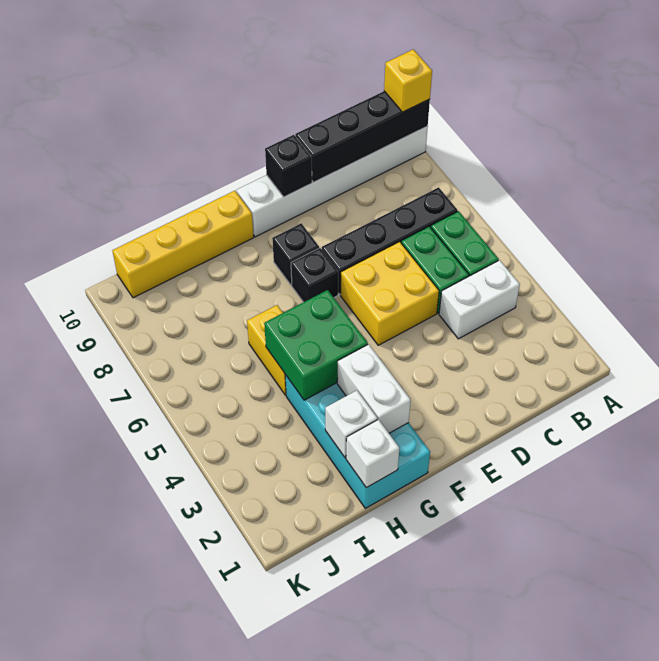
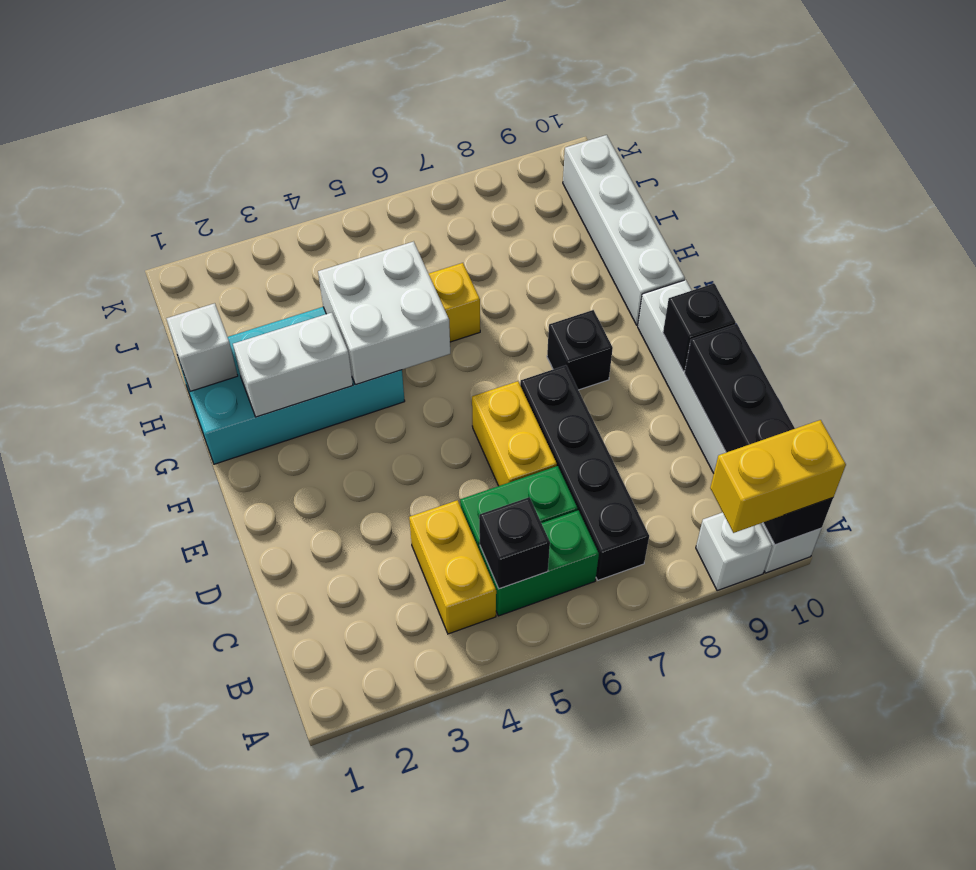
yellow 1x1 brick [384,49,432,112] -> yellow 1x2 brick [710,420,846,533]
white 1x2 brick [439,260,520,339] -> yellow 1x2 brick [409,500,496,634]
yellow 2x2 brick [341,242,439,345] -> yellow 1x2 brick [472,381,557,486]
black 1x1 brick [291,248,338,302] -> black 1x1 brick moved to [479,497,550,589]
green 2x2 brick [264,290,368,400] -> white 2x2 brick [318,241,450,385]
yellow 1x4 brick [112,191,254,298] -> white 1x4 brick [563,135,685,325]
white 1x1 brick [325,390,378,458] -> white 1x1 brick moved to [696,512,772,591]

